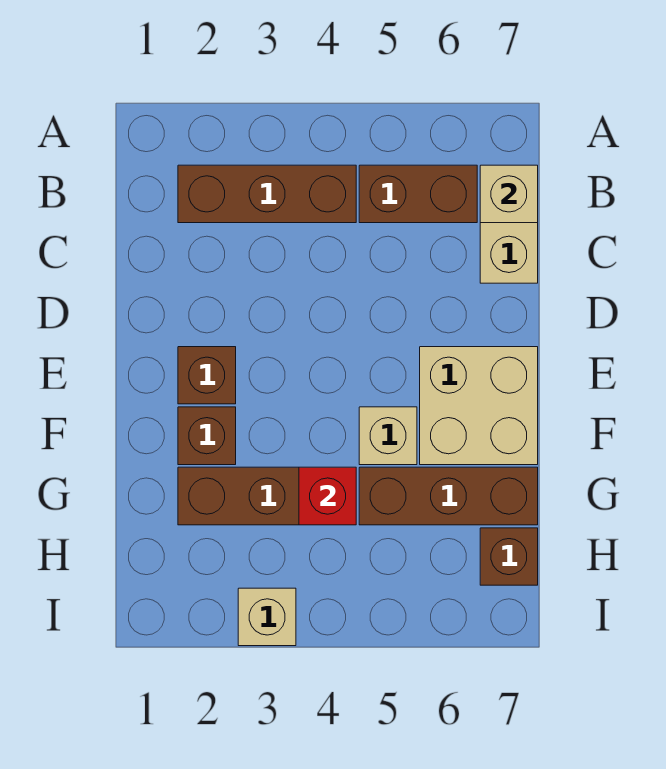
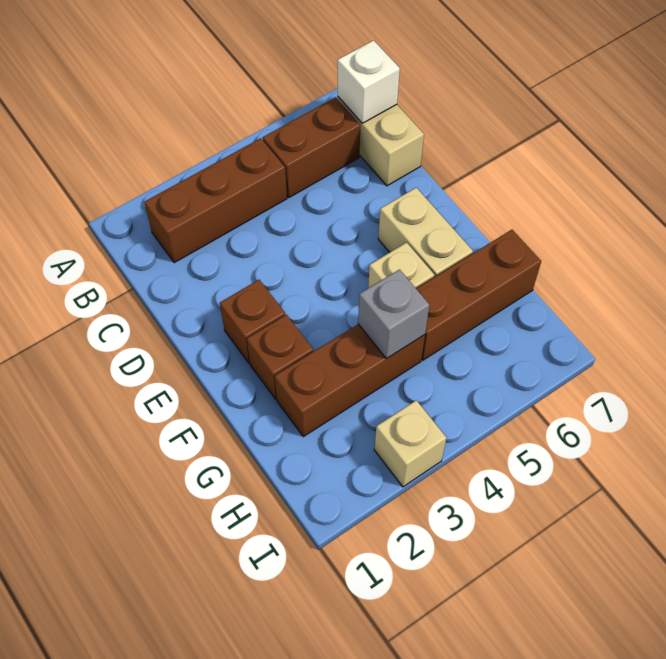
tan 1x1 brick [480,165,538,223] -> white 1x1 brick [338,40,400,123]
tan 2x2 brick [420,347,538,465] -> tan 1x2 brick [378,188,473,277]
red 1x1 brick [299,467,356,525] -> grey 1x1 brick [358,270,429,359]
brown 1x1 brick [480,528,538,585] -> none

